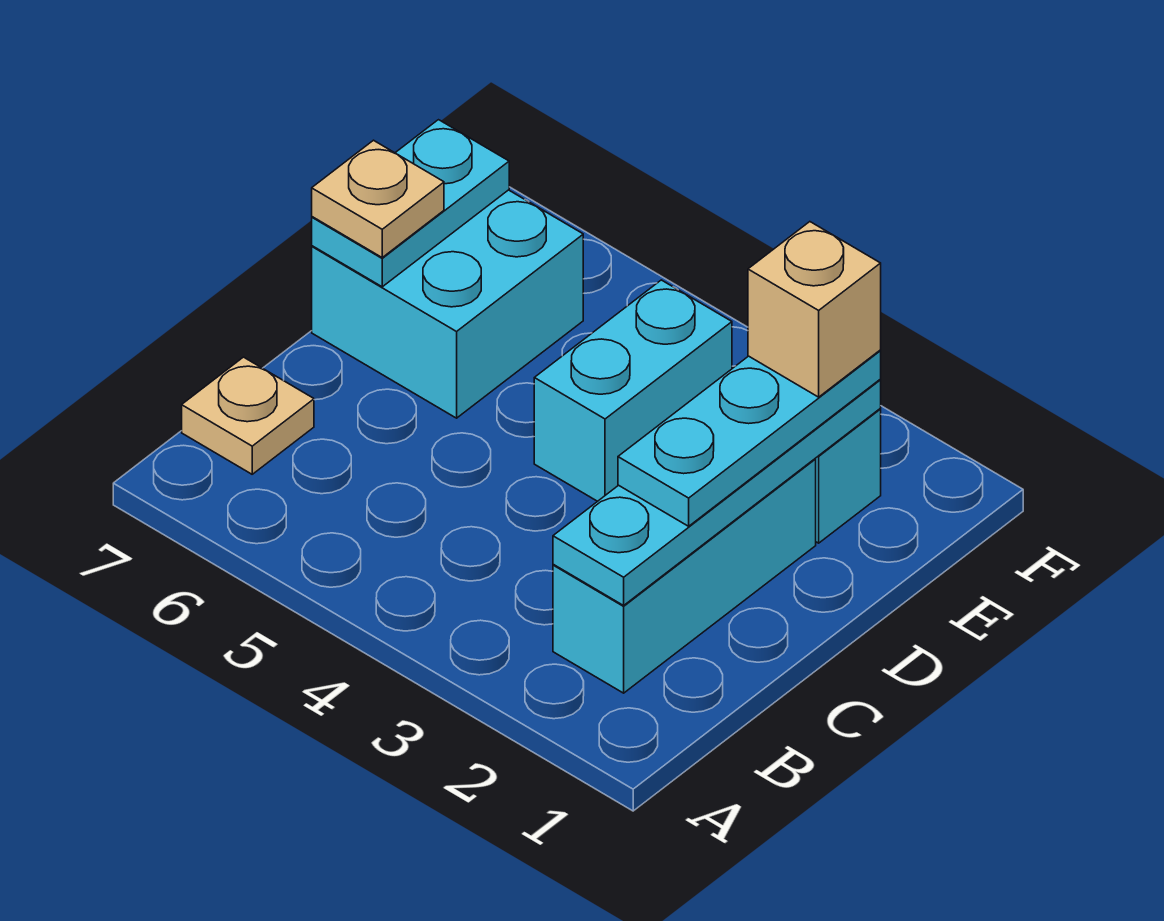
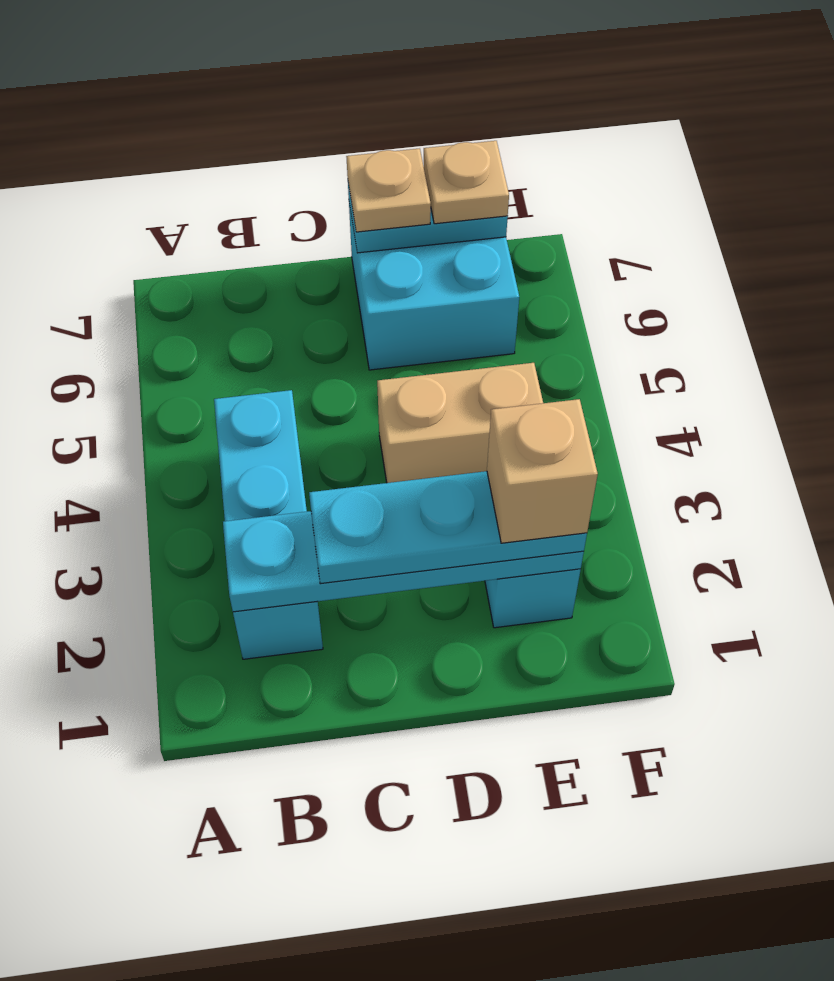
cyan 1x3 brick [553,459,816,693] -> cyan 1x3 brick turned to [214,390,323,659]
tan 1x1 plate [182,357,314,474] -> tan 1x1 plate moved to [424,141,509,224]
cyan 1x2 brick [534,280,732,501] -> tan 1x2 brick [377,363,543,483]

